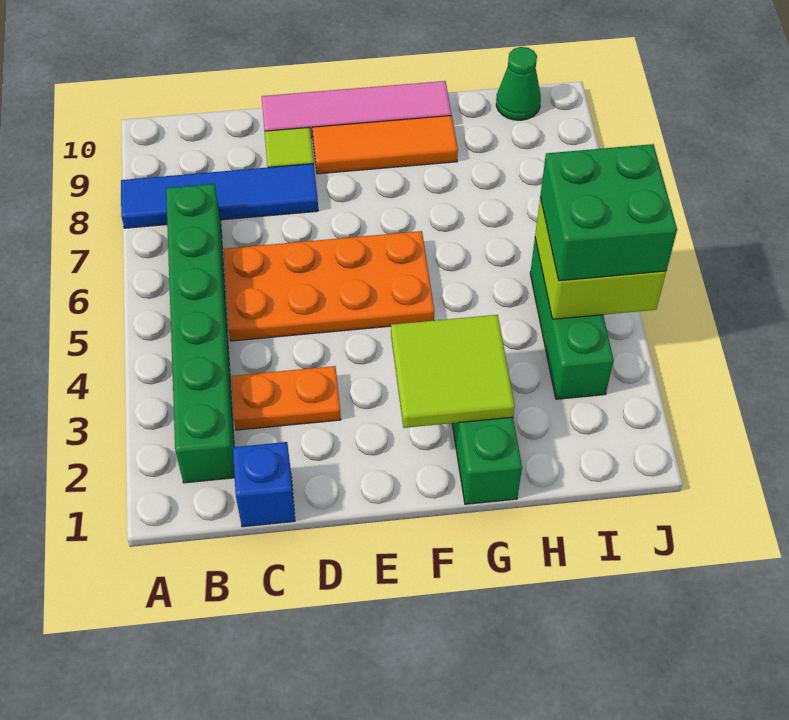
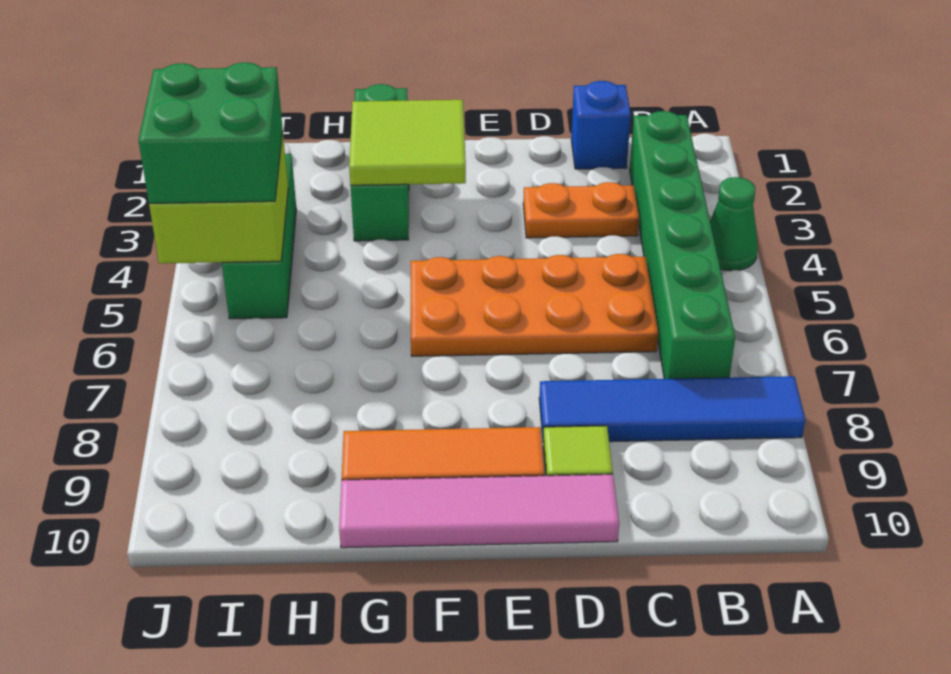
green 1x1 cone [496,47,541,120] -> green 1x1 cone moved to [710,177,758,271]

